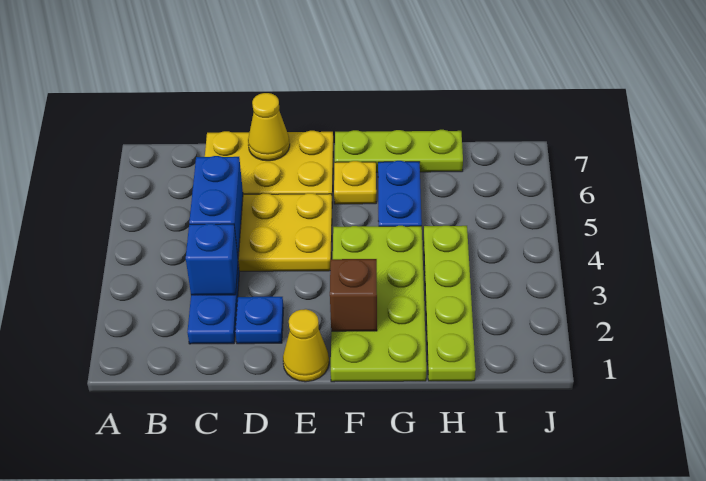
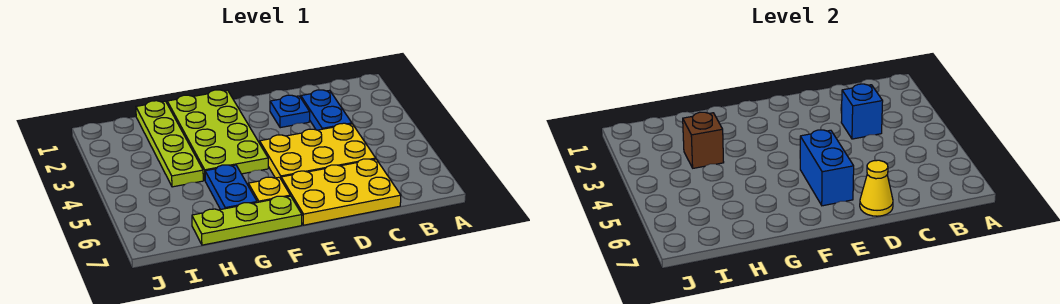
blue 1x2 brick [189,156,243,256] -> blue 1x2 brick moved to [800,130,854,206]
yellow 1x1 cone [283,309,329,382] -> none
brown 1x1 brick [330,259,377,331] -> brown 1x1 brick moved to [683,112,724,168]

